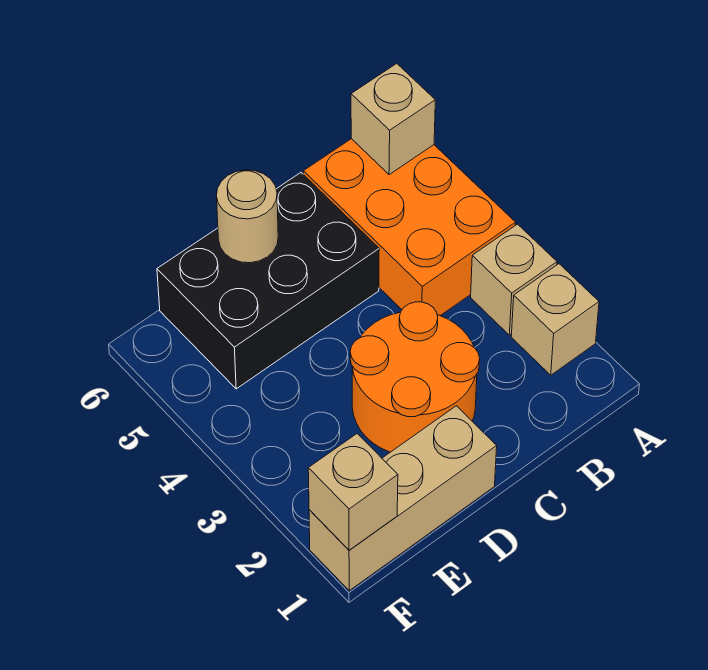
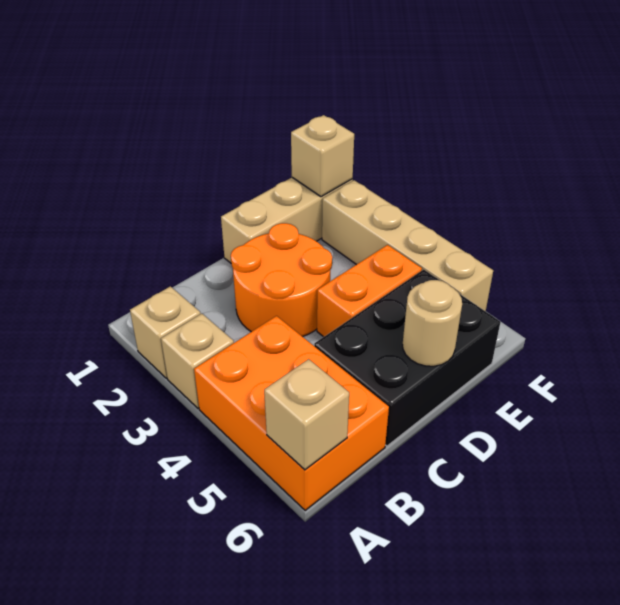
none -> orange 1x2 brick [317,245,422,337]
none -> tan 1x4 brick [322,180,493,311]

